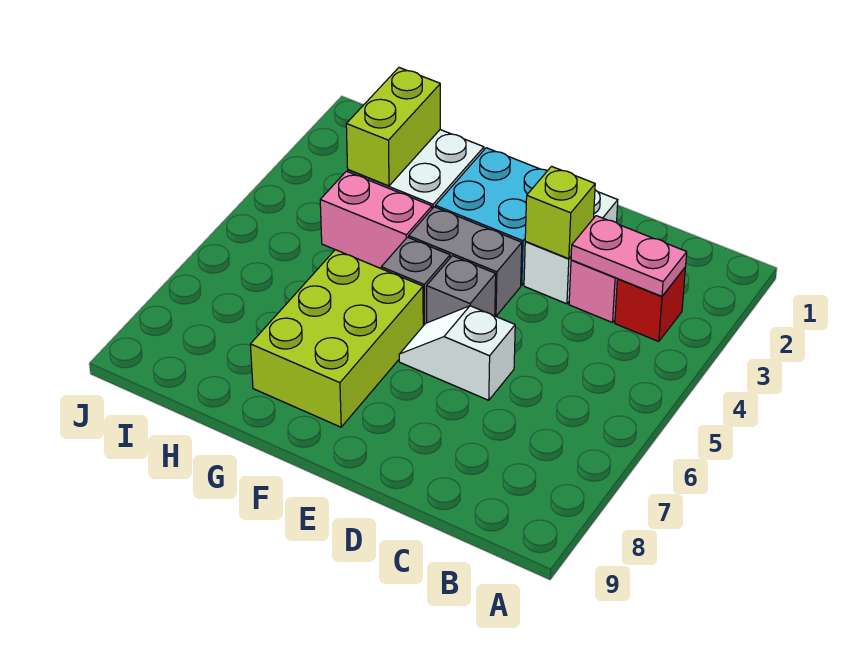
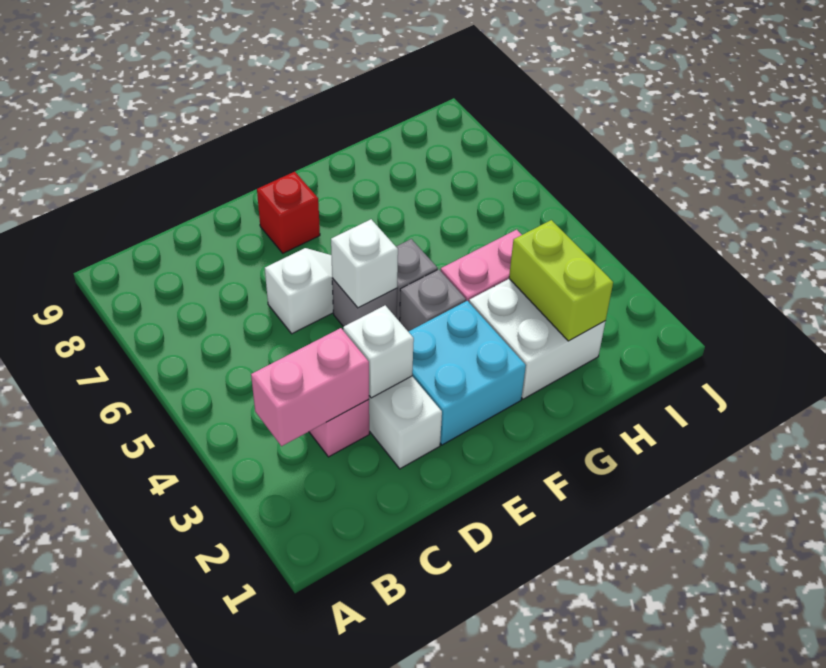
red 1x1 brick [615,267,686,342] -> red 1x1 brick moved to [257,172,320,253]
pink 1x2 plate [571,216,687,296] -> pink 1x2 brick [251,328,369,446]
lime 1x1 brick [525,166,595,259] -> white 1x1 brick [343,305,414,398]
grey 1x2 brick [409,207,522,316] -> grey 1x1 brick [400,269,466,331]
none -> white 1x1 brick [331,219,398,308]
lime 2x3 brick [250,250,423,427] -> none

